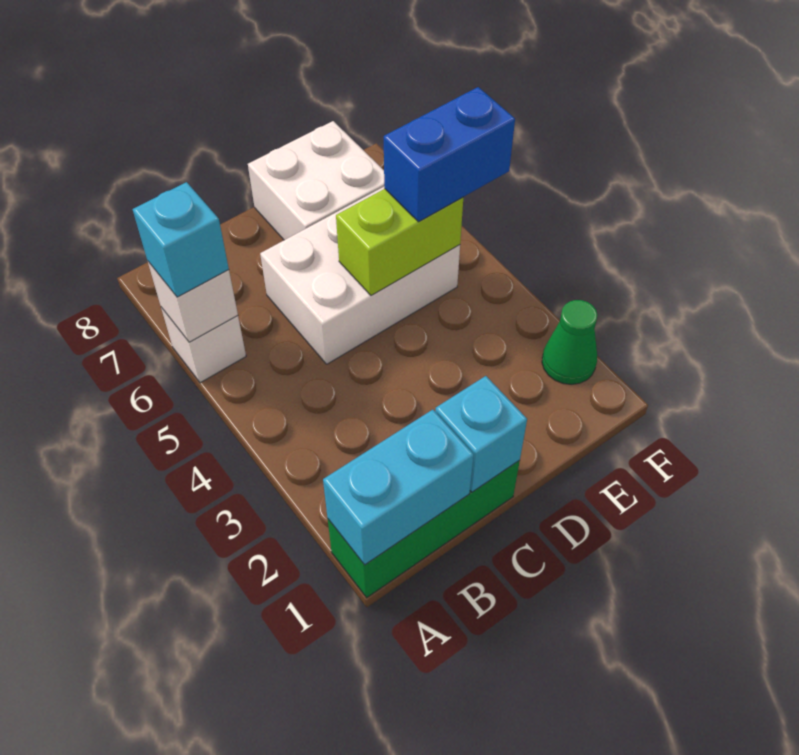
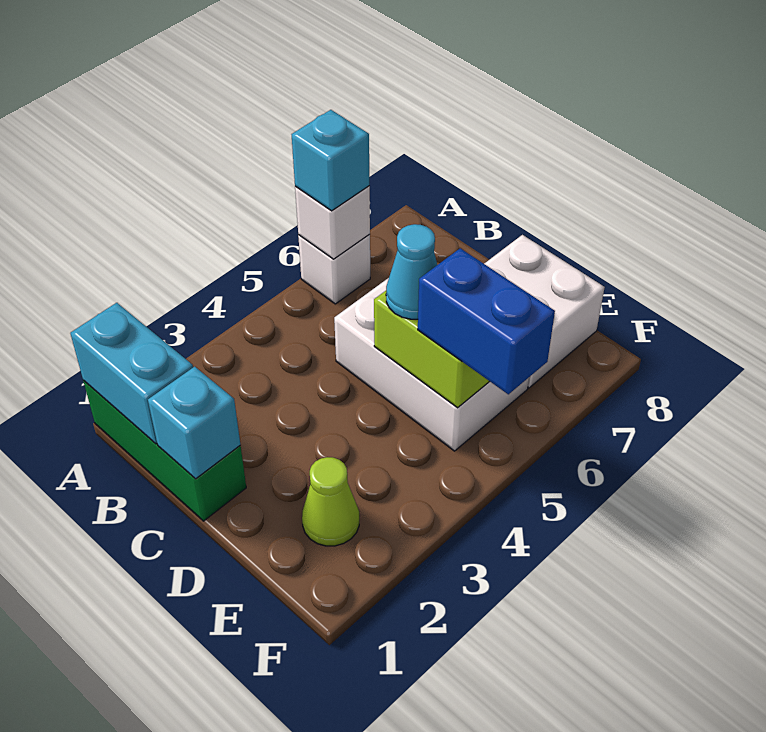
none -> cyan 1x1 cone [386,224,437,319]
none -> lime 1x1 cone [302,457,359,546]
green 1x1 cone [542,300,597,384] -> none

